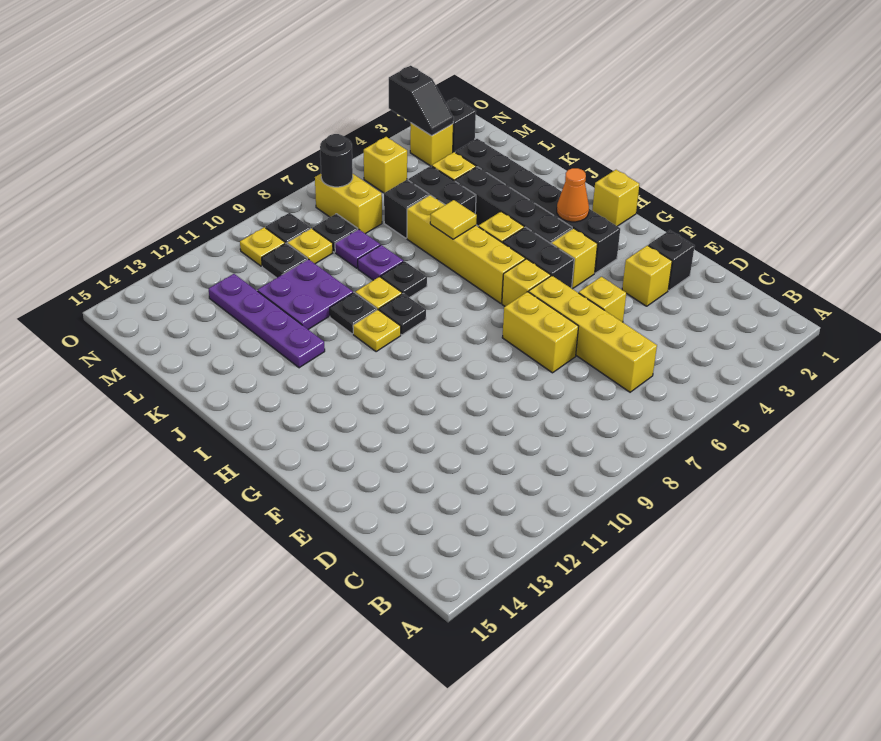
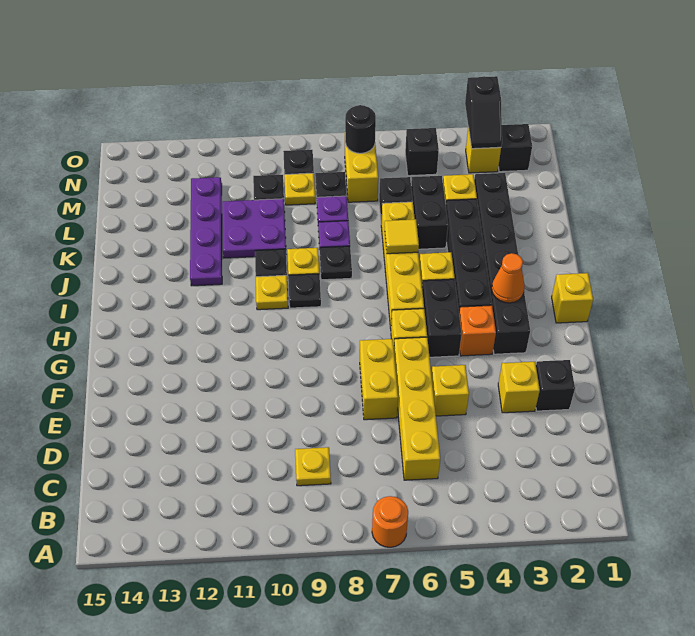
none -> orange 1x1 round brick [372,496,408,547]
yellow 1x1 brick [551,228,598,288] -> orange 1x1 brick [459,305,496,356]
yellow 1x1 brick [364,137,407,193] -> black 1x1 brick [405,128,439,176]
yellow 1x1 plate [240,227,285,266] -> yellow 1x1 plate moved to [295,447,331,486]

